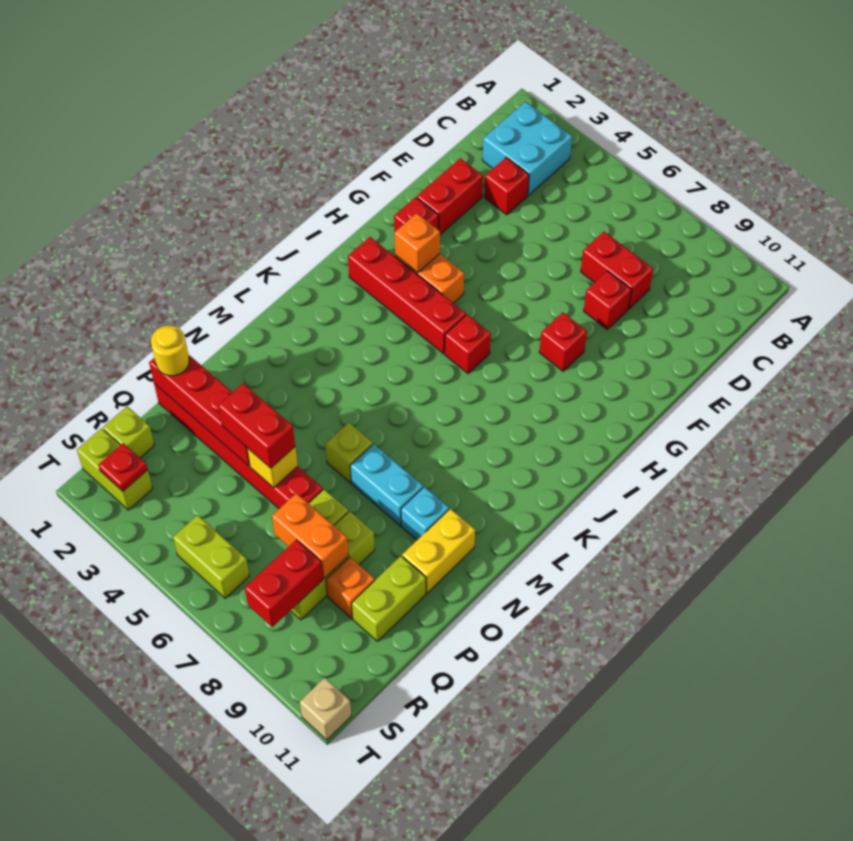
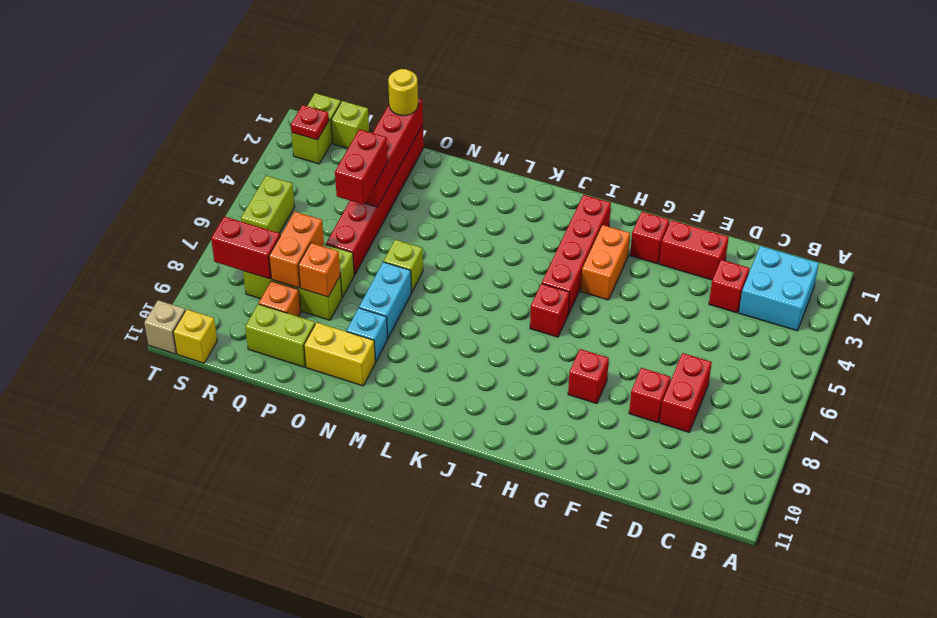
orange 1x1 brick [394,213,440,273] -> orange 1x1 brick moved to [298,243,340,297]
yellow 1x1 brick [247,447,298,488] -> yellow 1x1 brick moved to [173,309,217,363]

